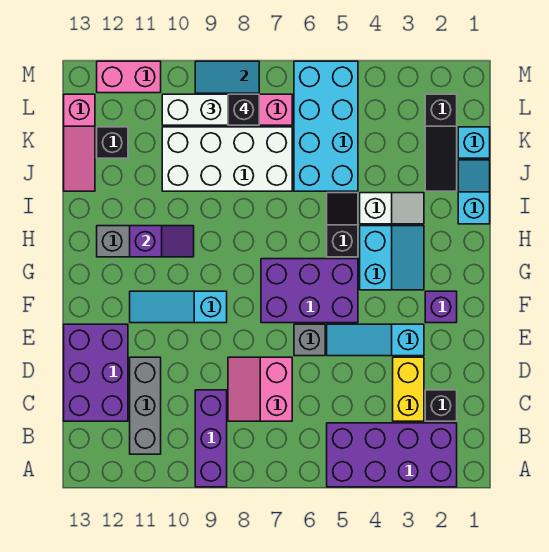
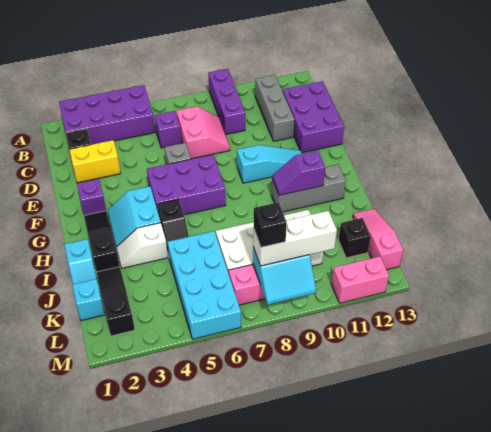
yellow 1x2 brick [393,357,424,421] -> yellow 1x2 brick turned to [69,140,121,183]
none -> purple 1x1 brick [155,111,182,148]
cyan 1x3 slope [327,324,424,356] -> none
none -> black 1x3 slope [84,211,120,272]

